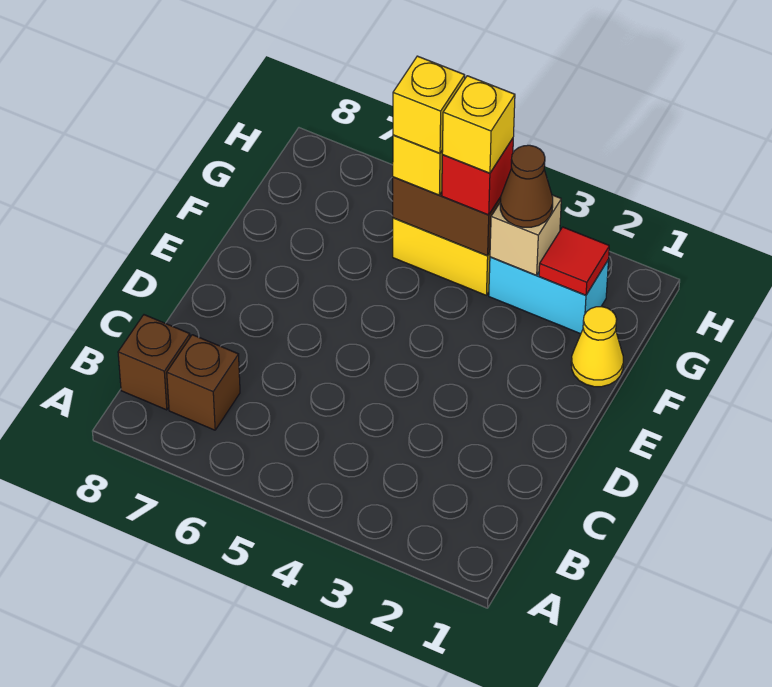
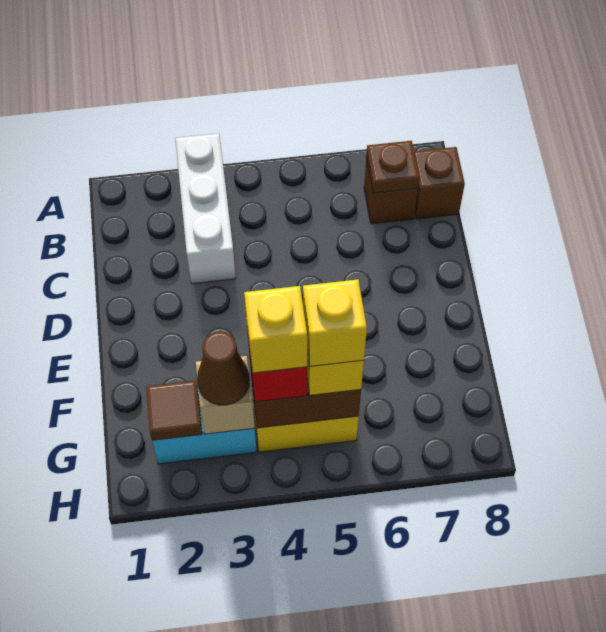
none -> white 1x3 brick [175,133,236,284]
none -> brown 1x1 plate [366,141,419,193]
yellow 1x1 cone [571,307,623,387] -> none
red 1x1 tile [539,227,609,295] -> brown 1x1 tile [146,381,202,440]

